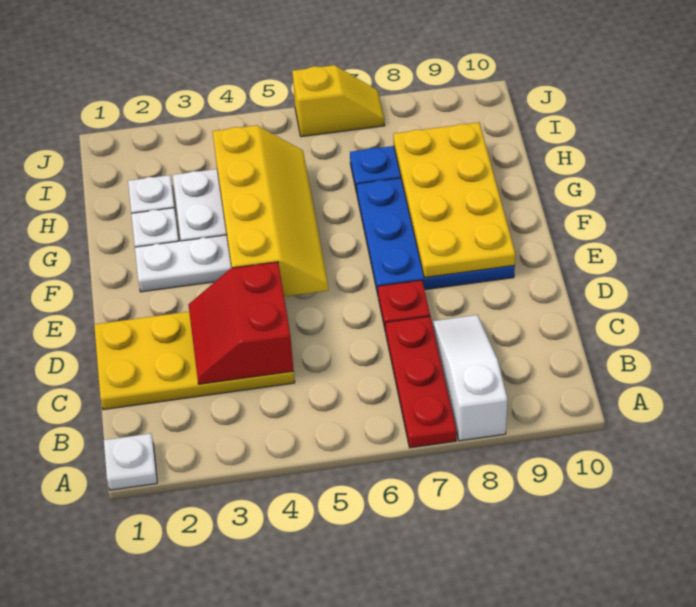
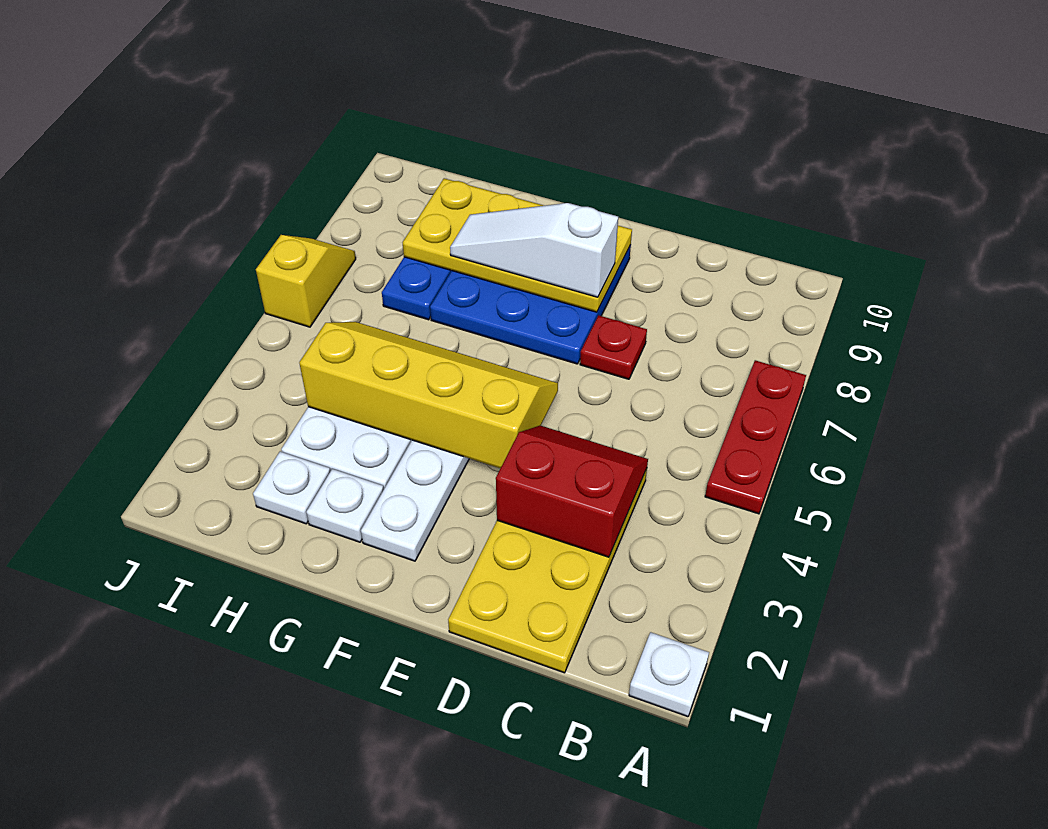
red 1x3 plate [385,316,457,448] -> red 1x3 plate turned to [705,360,806,514]
white 1x3 slope [433,315,507,441] -> white 1x3 slope moved to [450,203,618,297]
red 2x2 slope [188,262,294,384] -> red 2x2 slope turned to [496,425,648,557]

